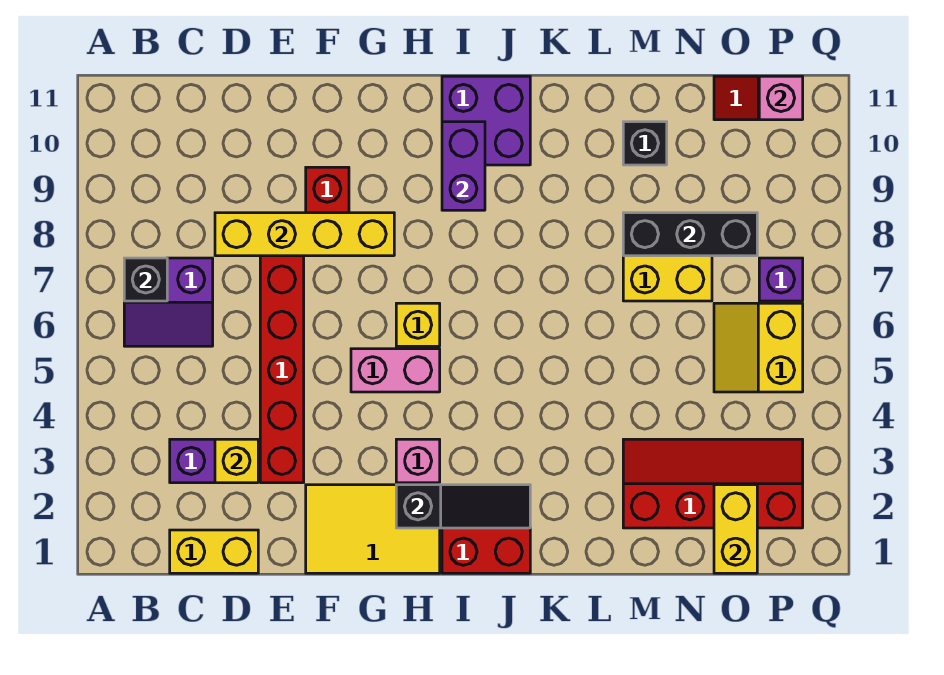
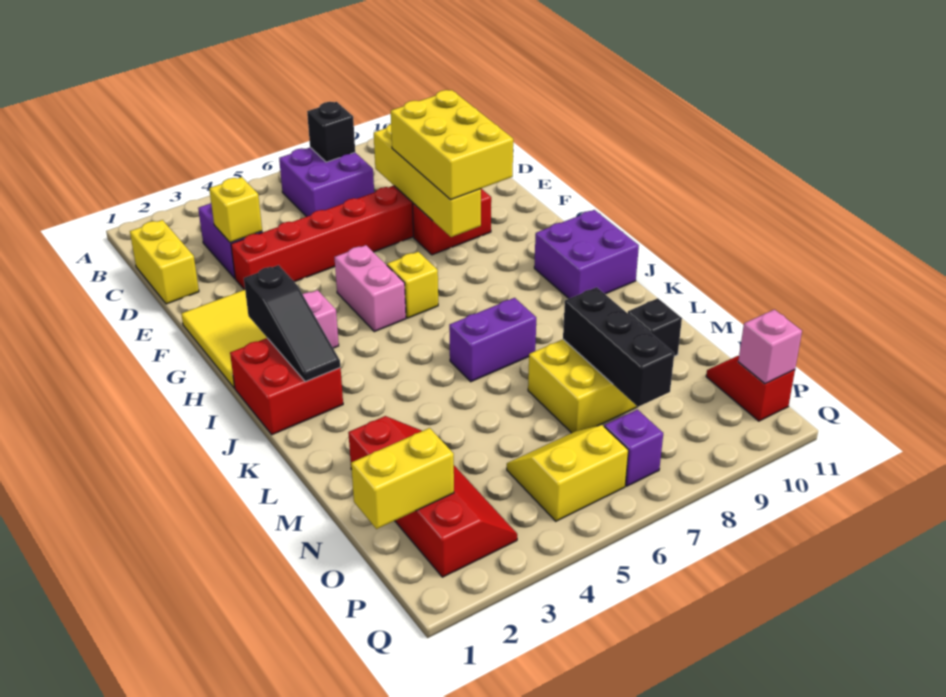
purple 2x2 slope [124,258,213,346] -> purple 2x2 brick [279,148,374,217]
none -> yellow 2x3 brick [391,90,513,200]
purple 1x2 brick [442,122,485,210] -> purple 1x2 brick moved to [449,298,536,382]

